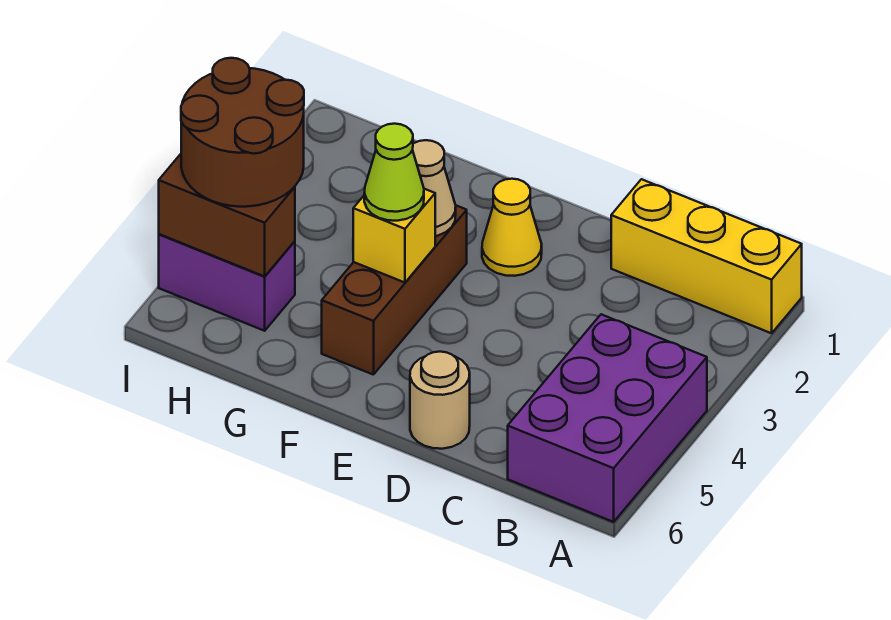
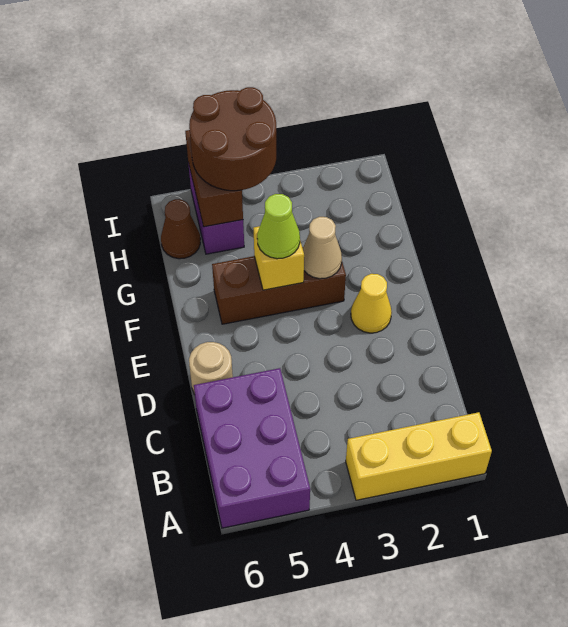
yellow 1x3 brick [611,179,802,333] -> yellow 1x3 brick turned to [346,412,492,500]
purple 2x3 brick [508,314,707,522] -> purple 2x3 brick turned to [194,368,310,528]
none -> brown 1x1 cone [161,199,200,259]

